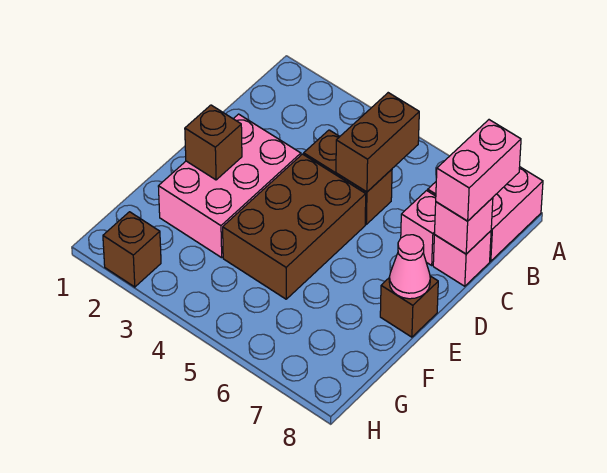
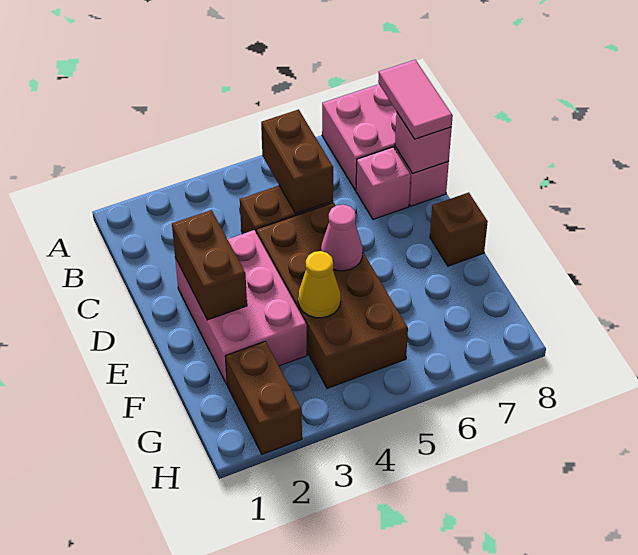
pink 1x2 brick [436,120,521,221] -> pink 1x2 tile [378,60,453,139]
brown 2x3 brick [223,154,366,299] -> brown 2x4 brick [256,203,408,388]
brown 1x1 brick [185,105,242,180] -> brown 1x2 brick [172,210,247,320]
pink 1x1 cone [389,235,430,299] -> pink 1x1 cone moved to [321,205,363,271]
none -> yellow 1x1 cone [298,251,341,318]
brown 1x1 brick [103,212,161,287] -> brown 1x2 brick [225,341,302,454]

